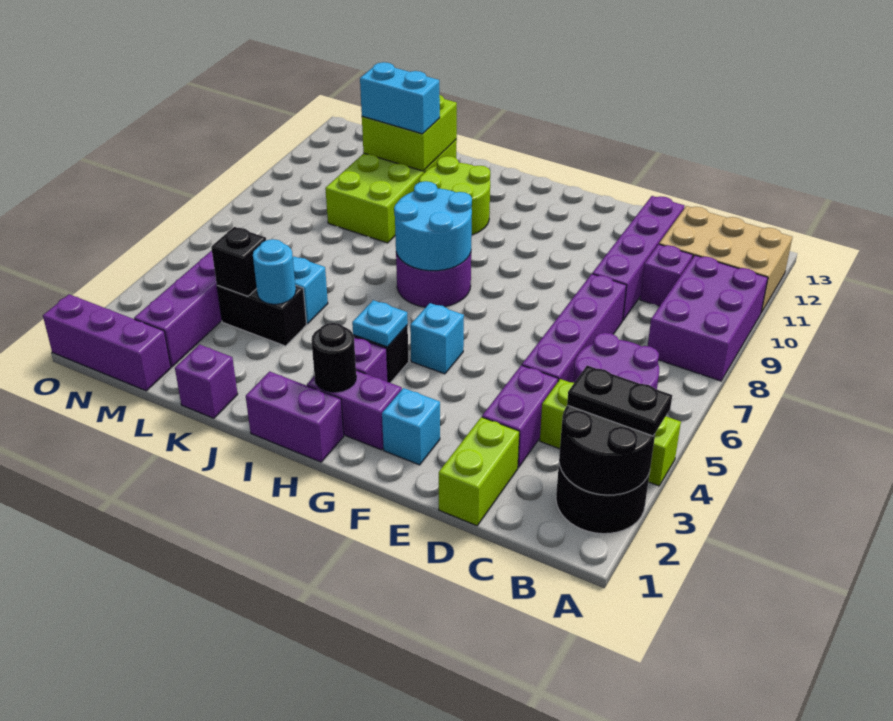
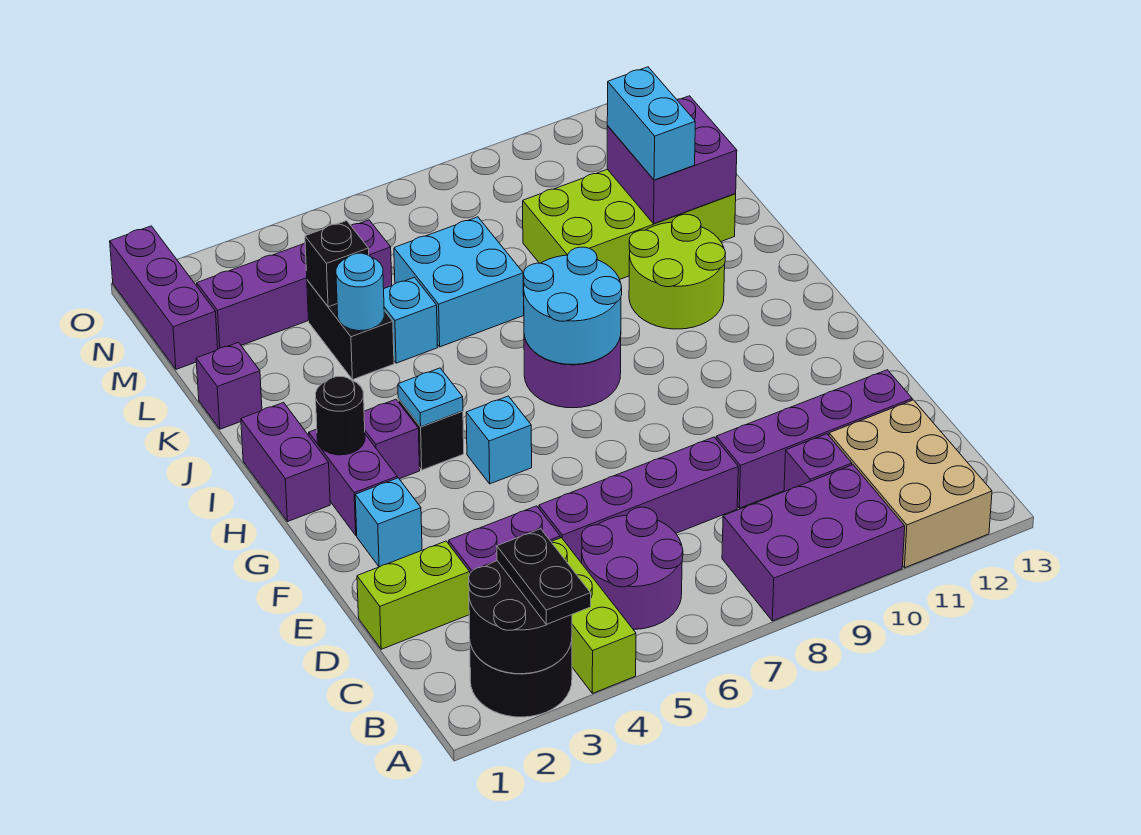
none -> cyan 2x2 brick [394,217,524,347]
lime 2x2 brick [362,95,457,171] -> purple 2x2 brick [607,96,737,224]

